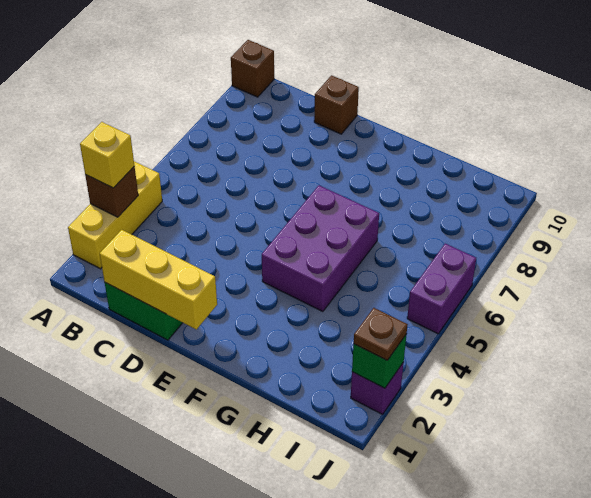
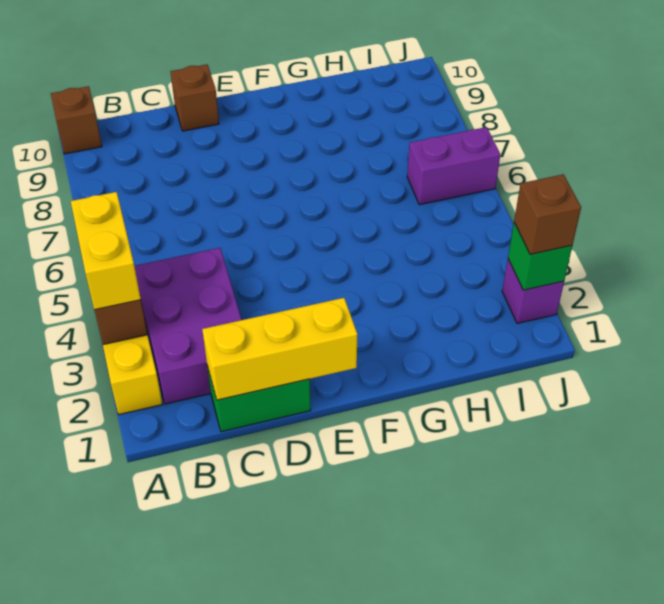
yellow 1x1 brick [80,122,134,188] -> yellow 1x2 brick [71,192,141,310]
purple 2x3 brick [262,185,379,312] -> purple 2x3 brick moved to [134,248,242,404]
brown 1x1 plate [354,308,408,360] -> brown 1x1 brick [514,174,581,254]
purple 1x2 brick [407,244,476,334] -> purple 1x2 brick turned to [407,127,500,205]

